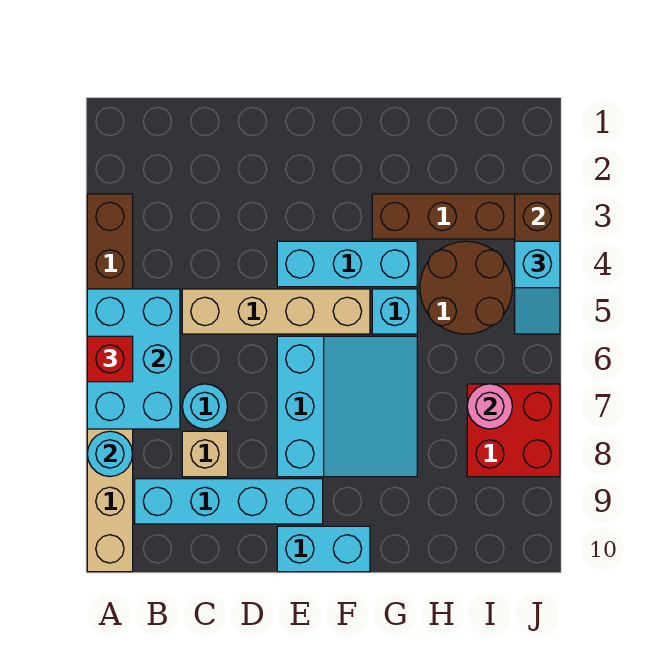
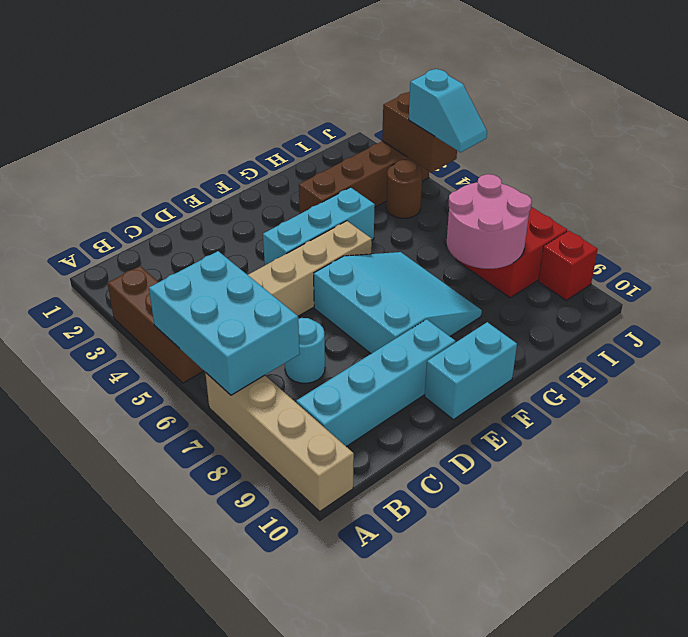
red 1x1 brick [87,336,133,382] -> red 1x1 brick moved to [538,231,598,300]
cyan 1x1 round brick [87,431,133,476] -> none
tan 1x1 brick [182,431,228,477] -> none
cyan 1x1 brick [372,289,417,334] -> none
brown 2x2 round brick [420,241,512,334] -> brown 1x1 round brick [386,160,422,218]
pink 1x1 round brick [467,384,512,429] -> pink 2x2 round brick [447,174,532,269]

